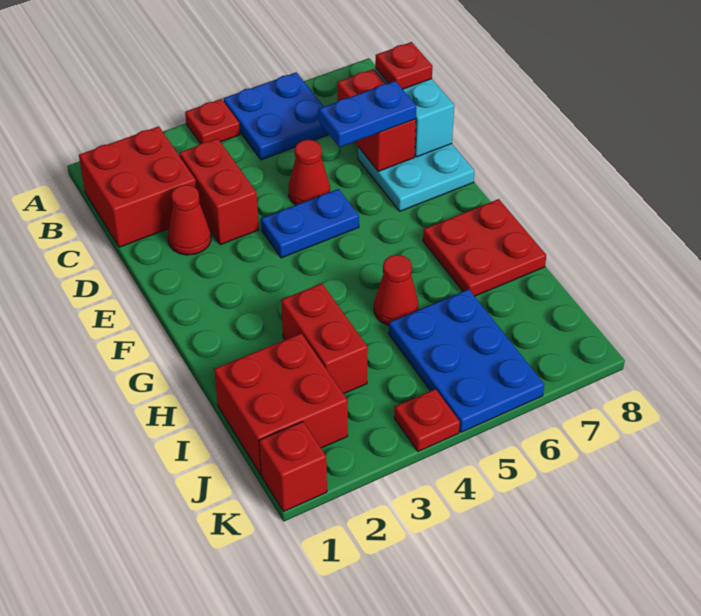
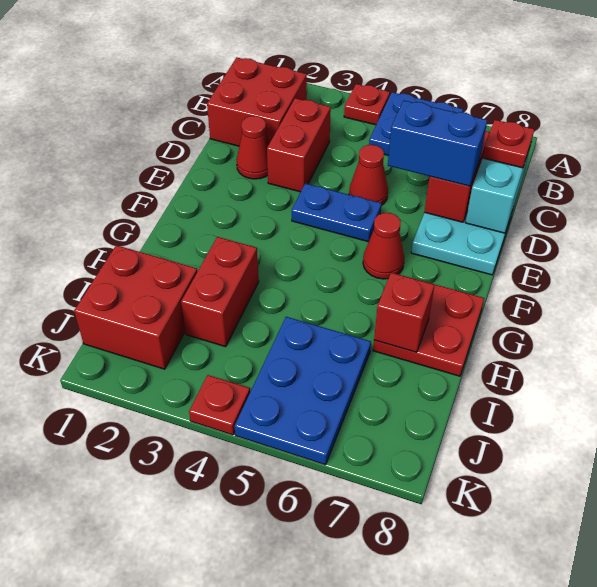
blue 1x2 plate [319,81,416,147] -> blue 1x2 brick [388,100,487,186]
red 1x1 cone [374,255,418,325] -> red 1x1 cone moved to [363,213,404,279]
red 1x1 brick [259,422,327,511] -> red 1x1 brick moved to [374,273,435,352]

